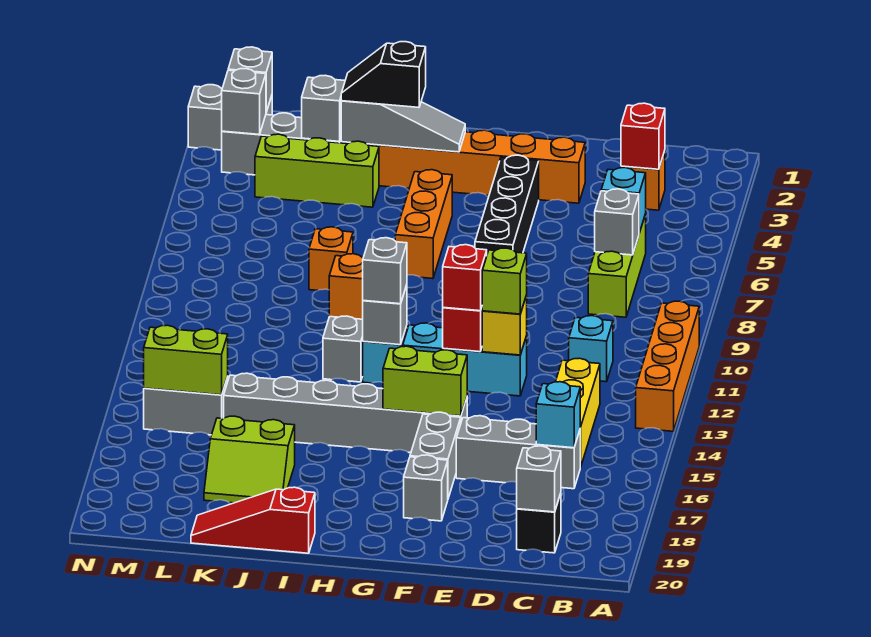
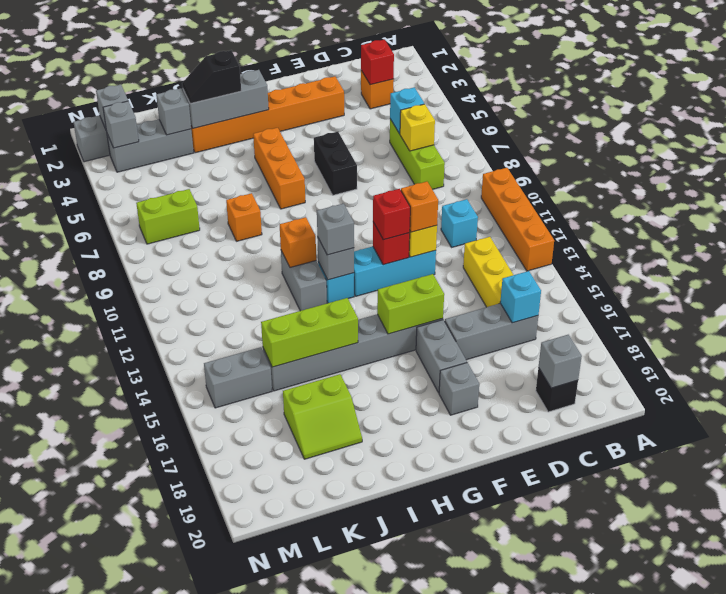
grey 1x1 brick [595,189,639,255] -> yellow 1x1 brick [400,104,435,151]
lime 1x1 brick [482,248,527,314] -> orange 1x1 brick [401,182,438,232]
black 1x4 brick [475,155,539,254] -> black 1x2 brick [314,132,357,195]
grey 1x3 slope [341,101,465,152] -> grey 1x3 brick [183,70,269,128]
red 1x3 slope [191,487,315,553] -> none
lime 1x3 brick [255,134,379,207] -> lime 1x3 brick moved to [261,298,358,367]
lime 1x2 brick [144,325,228,395] -> lime 1x2 brick moved to [136,189,200,244]

